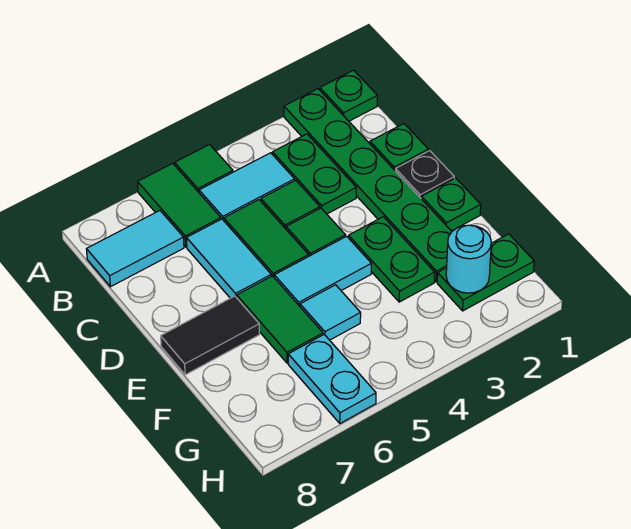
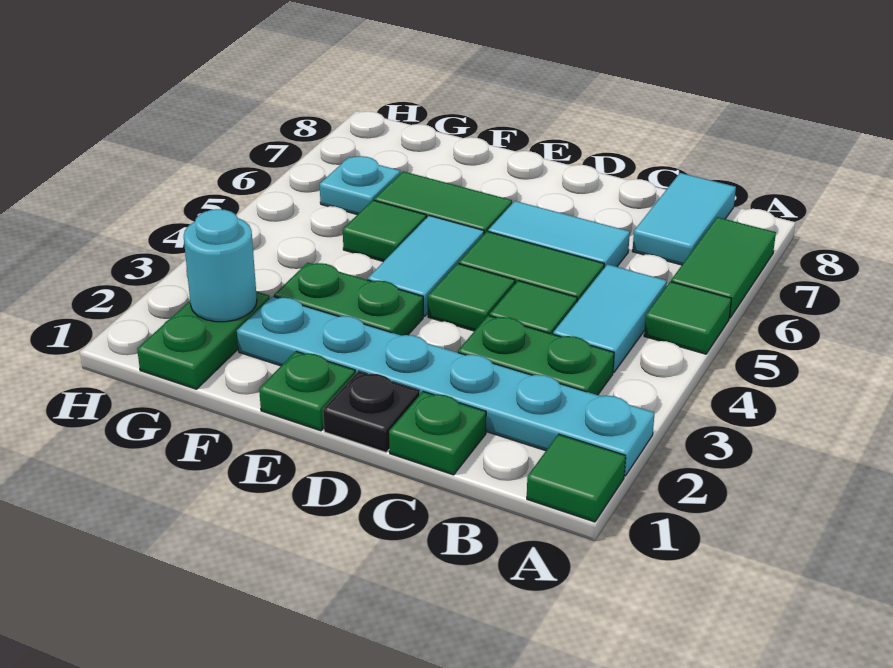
green 1x1 plate [320,70,377,121] -> green 1x1 tile [527,434,626,522]
green 1x6 plate [284,89,452,282] -> cyan 1x6 plate [237,296,655,476]
green 1x2 tile [138,163,221,247] -> green 1x2 tile turned to [671,217,776,318]
black 1x2 tile [161,296,259,375] -> none
cyan 1x1 tile [300,285,361,340] -> green 1x1 tile [343,200,426,262]
cyan 1x2 plate [288,335,376,423] -> cyan 1x1 plate [320,156,400,215]

